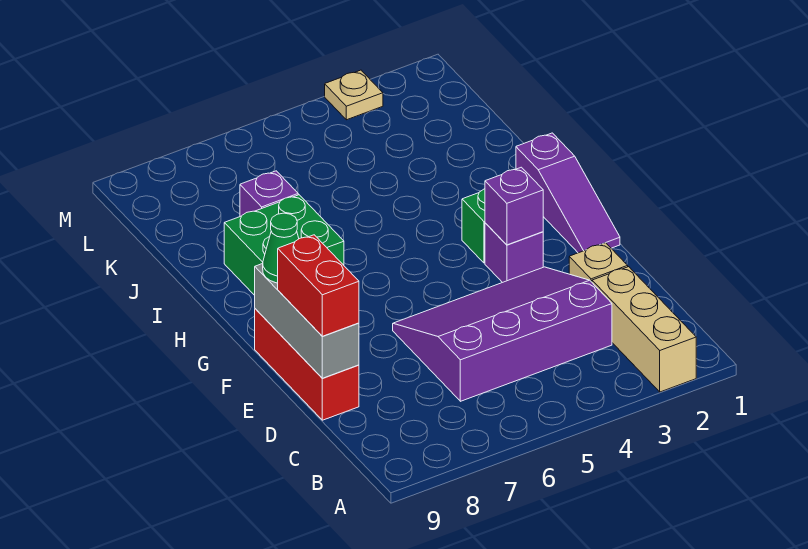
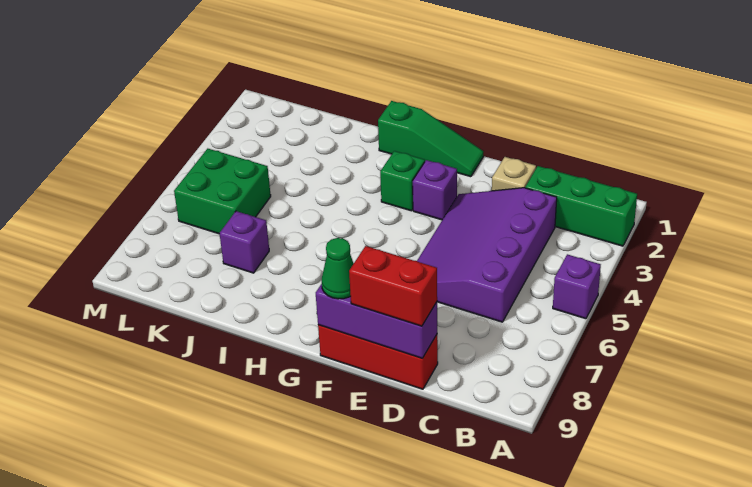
tan 1x3 brick [592,267,696,392] -> green 1x3 brick [525,166,637,246]
grey 1x3 brick [255,264,359,378] -> purple 1x3 brick [316,284,437,358]
purple 1x3 slope [516,133,620,253] -> green 1x3 slope [378,101,484,177]
purple 1x1 brick [485,167,543,245] -> purple 1x1 brick moved to [553,254,601,319]
green 2x2 brick [224,195,344,295] -> green 2x2 brick moved to [174,149,271,234]
tan 1x1 plate [325,70,383,120] -> none

